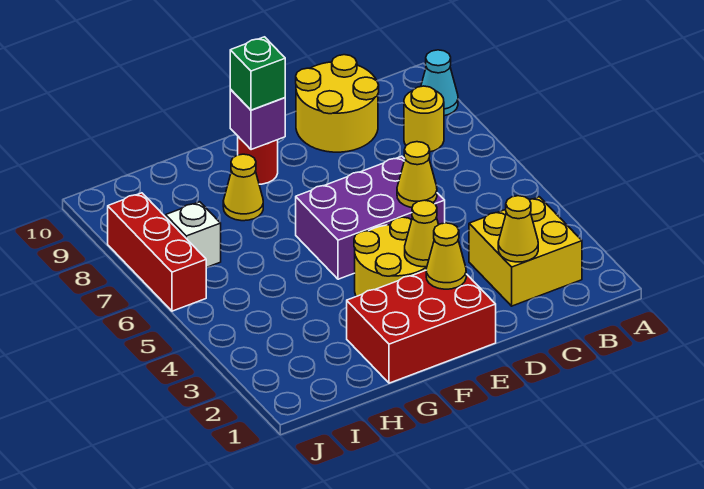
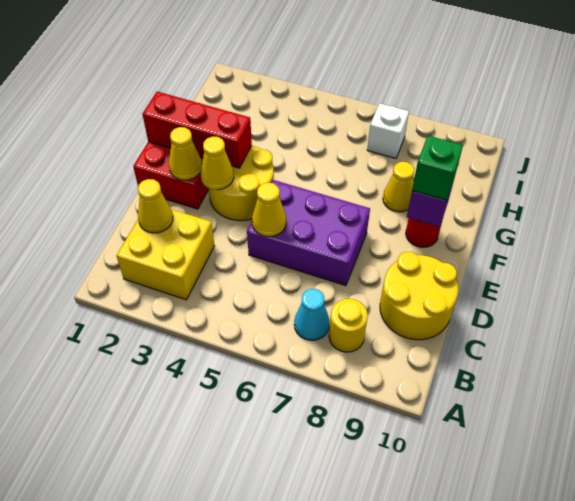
cyan 1x1 cone [421,50,458,116] -> cyan 1x1 cone moved to [294,289,329,341]
purple 2x3 brick [296,156,445,279] -> purple 2x3 brick turned to [247,180,370,286]
red 1x3 brick [108,193,206,311] -> red 1x3 brick moved to [143,92,252,168]

